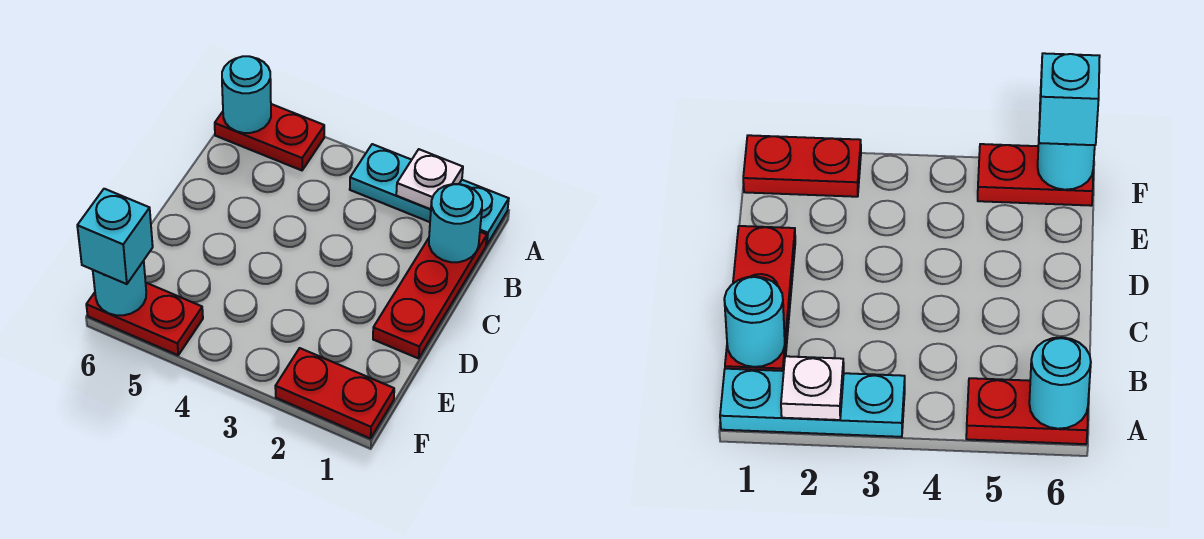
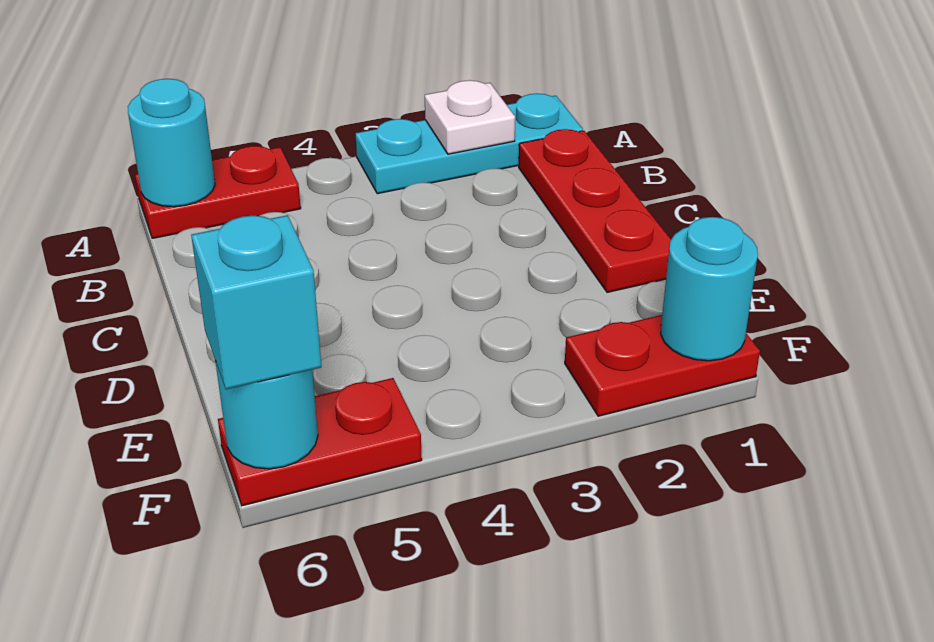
cyan 1x1 round brick [429,184,482,262] -> cyan 1x1 round brick moved to [661,217,758,361]

